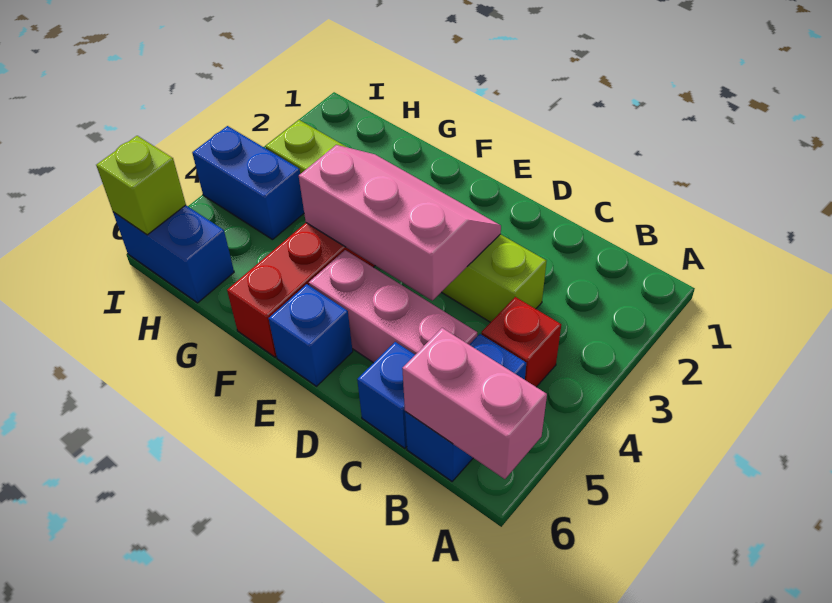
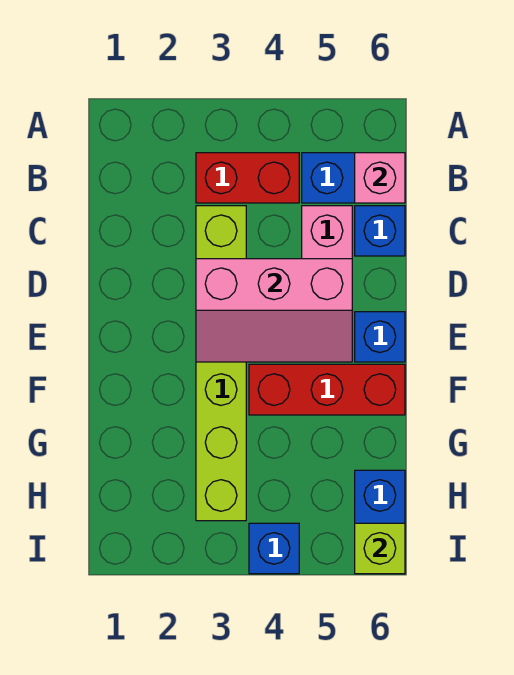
pink 1x2 brick [402,328,547,479] -> pink 1x1 brick [355,153,405,203]
red 1x1 brick [481,297,561,387] -> red 1x2 brick [196,153,299,203]
pink 2x3 slope [299,145,501,300] -> pink 2x3 slope turned to [196,259,352,362]
blue 1x2 brick [192,126,304,240] -> blue 1x1 brick [249,523,299,574]

